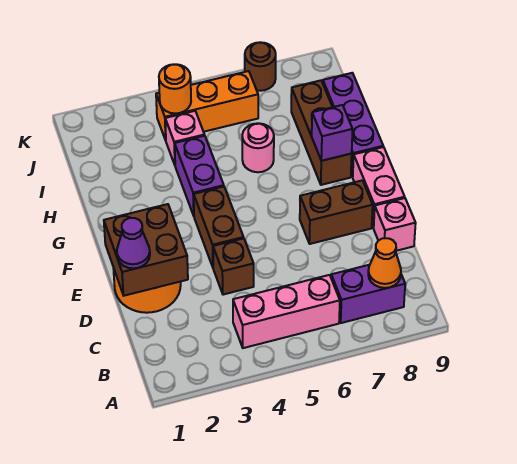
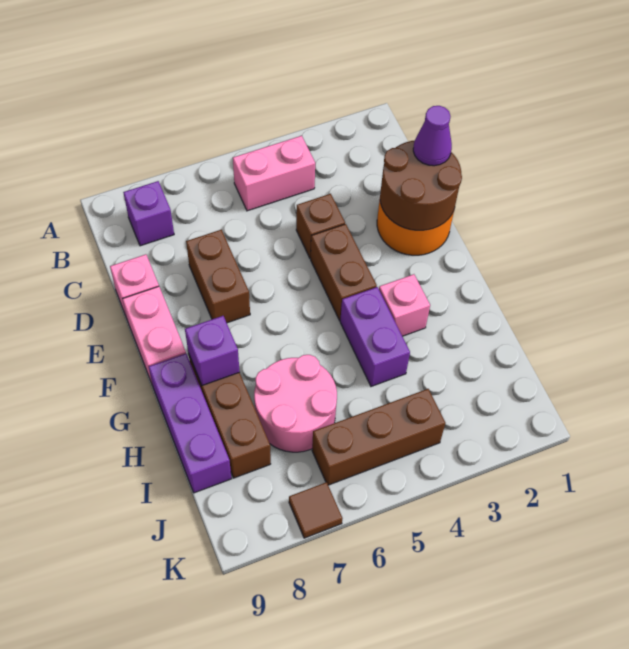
pink 1x3 brick [233,275,340,348] -> pink 1x2 brick [233,136,315,211]
purple 1x2 brick [331,265,405,323] -> purple 1x1 brick [123,181,174,246]
orange 1x1 cone [368,238,401,288] -> none
brown 2x2 brick [104,204,188,296] -> brown 2x2 round brick [380,141,462,230]
brown 1x2 brick [300,180,373,244] -> brown 1x2 brick turned to [186,230,250,323]
pink 1x1 round brick [242,123,274,172] -> pink 2x2 round brick [254,355,337,452]
pink 1x1 brick [165,111,205,165] -> pink 1x1 brick moved to [379,274,430,336]
orange 1x3 brick [156,71,258,140] -> brown 1x3 brick [312,389,445,485]
orange 1x1 round brick [159,64,191,113] -> none
brown 1x1 round brick [245,42,276,91] -> brown 1x1 tile [289,482,343,538]

